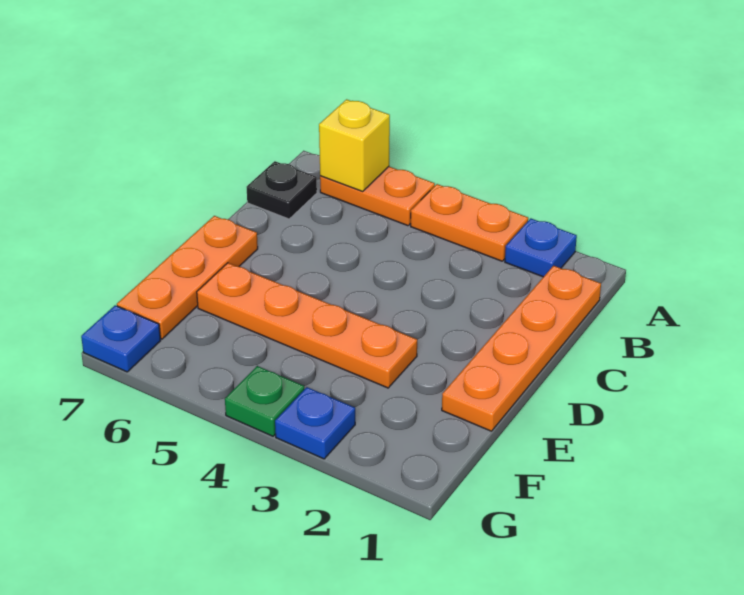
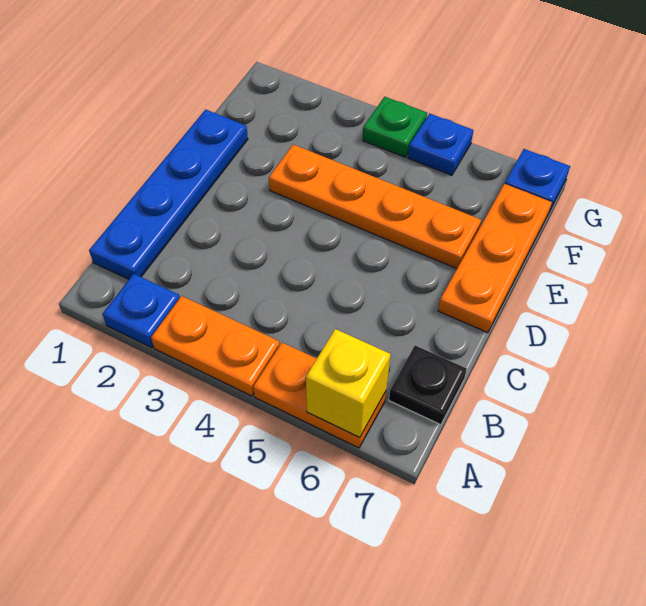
orange 1x4 plate [442,266,601,431] -> blue 1x4 plate [89,109,248,279]
blue 1x1 plate [275,387,355,459] -> blue 1x1 plate moved to [408,114,474,175]

